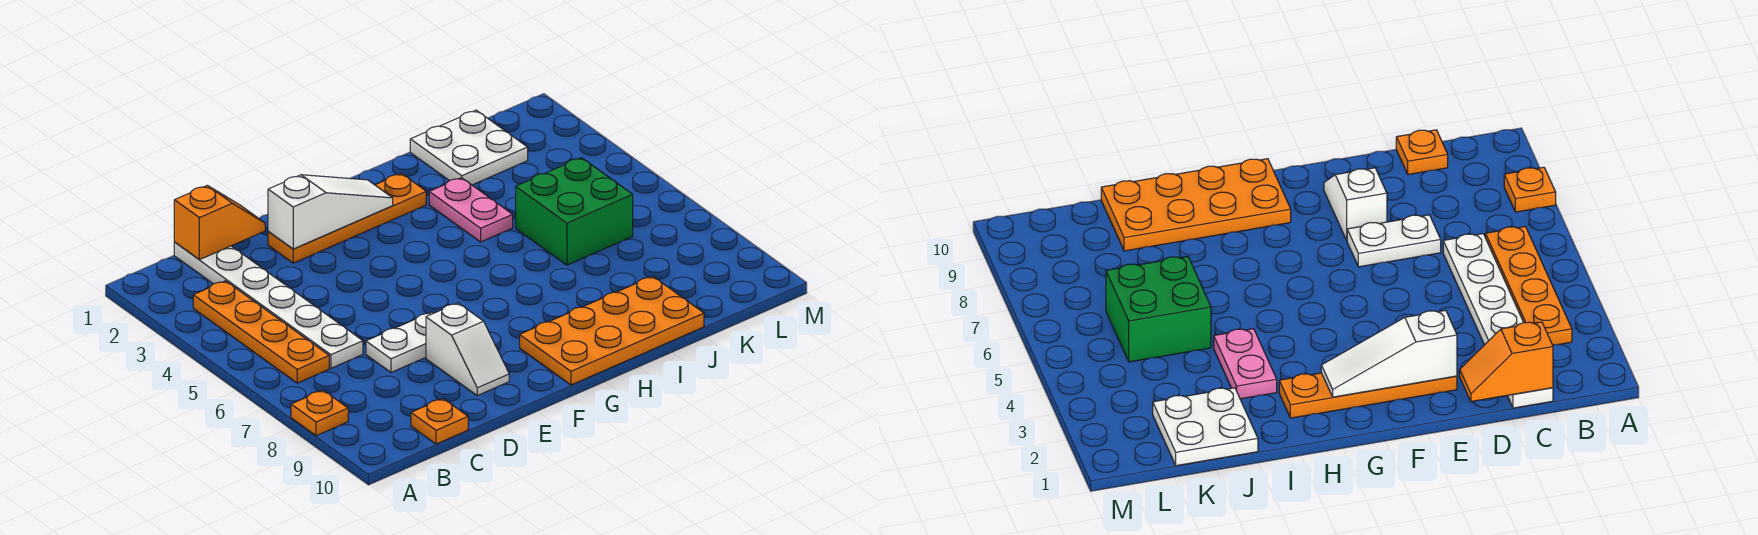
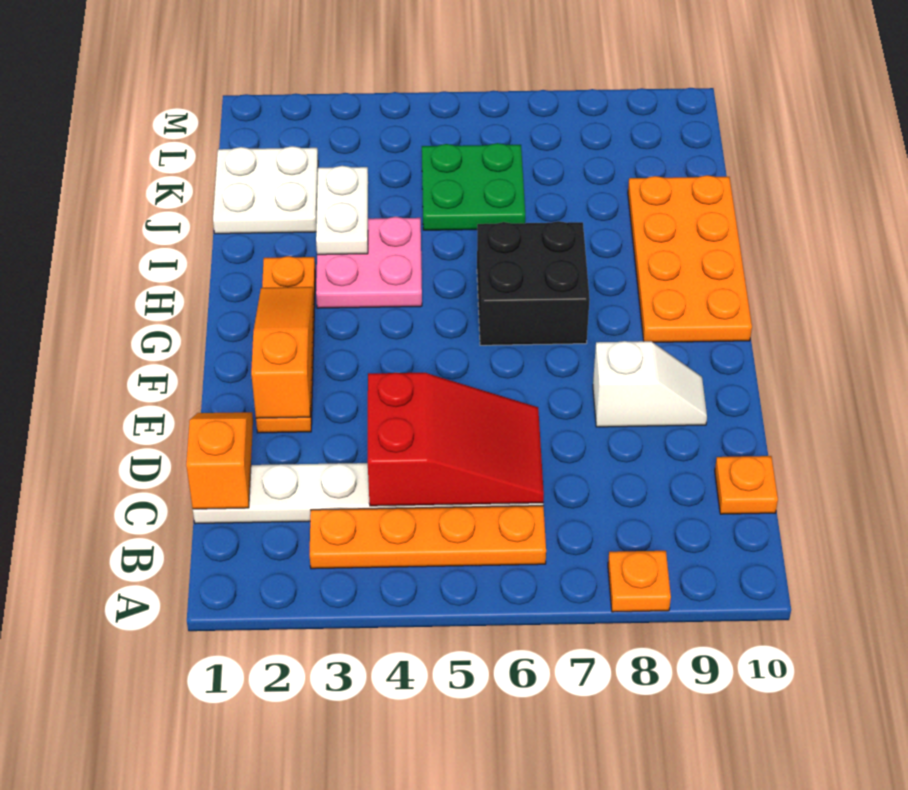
none -> red 2x3 slope [368,373,544,506]
white 1x2 plate [366,312,433,372] -> white 1x2 plate moved to [316,166,368,255]
white 1x3 slope [268,175,393,249] -> orange 1x3 slope [251,287,313,418]
none -> black 2x2 brick [477,221,590,345]
pink 1x2 plate [429,178,513,242] -> pink 2x2 plate [316,217,422,308]
green 2x2 brick [516,158,633,265] -> green 2x2 plate [422,143,525,230]

